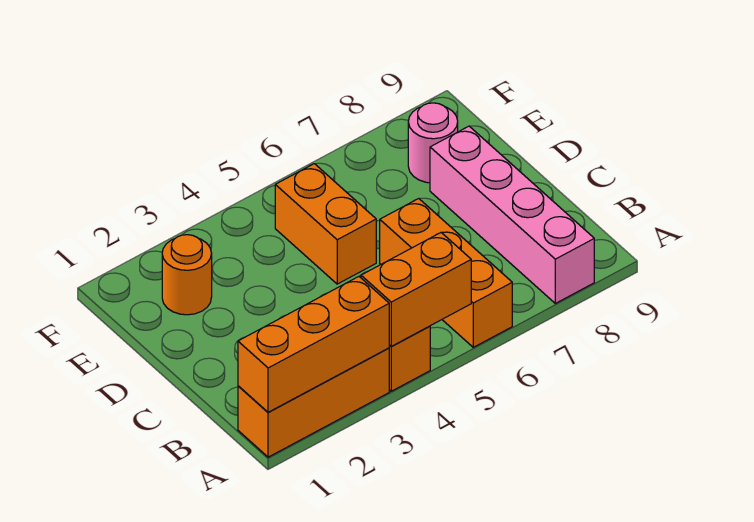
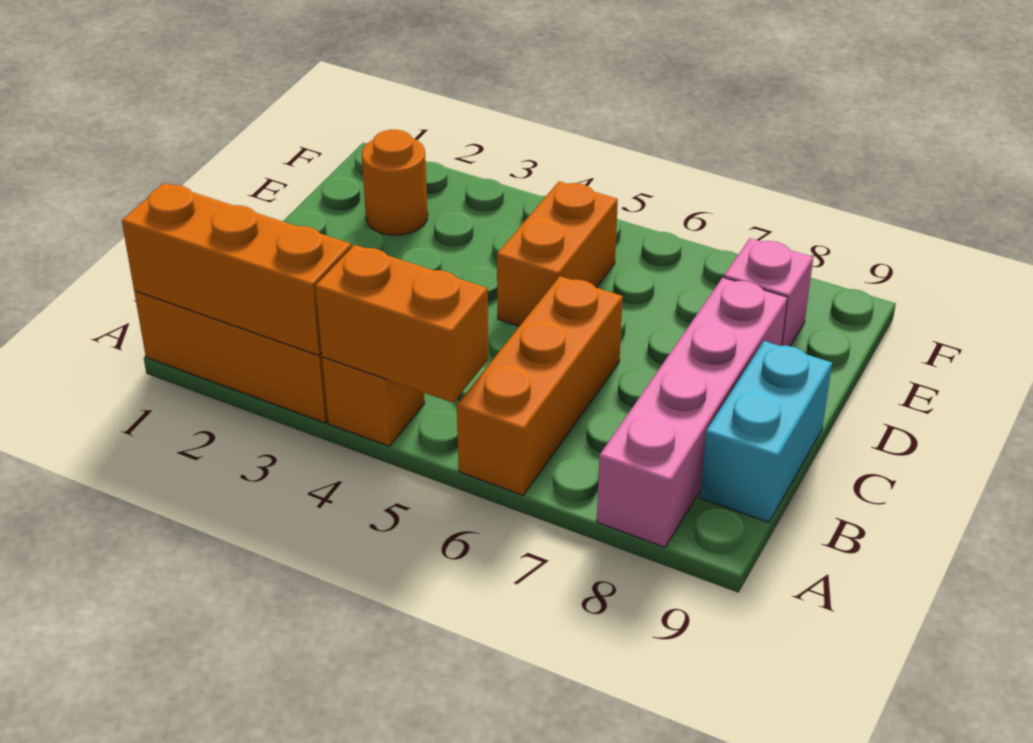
none -> cyan 1x2 brick [700,341,832,522]
pink 1x1 round brick [408,103,458,183] -> pink 1x1 brick [724,238,813,346]

